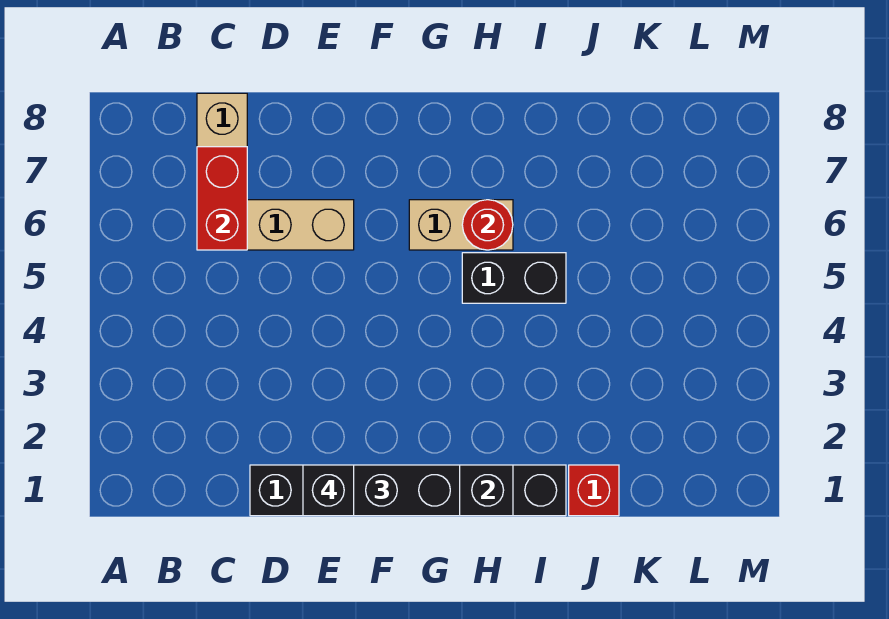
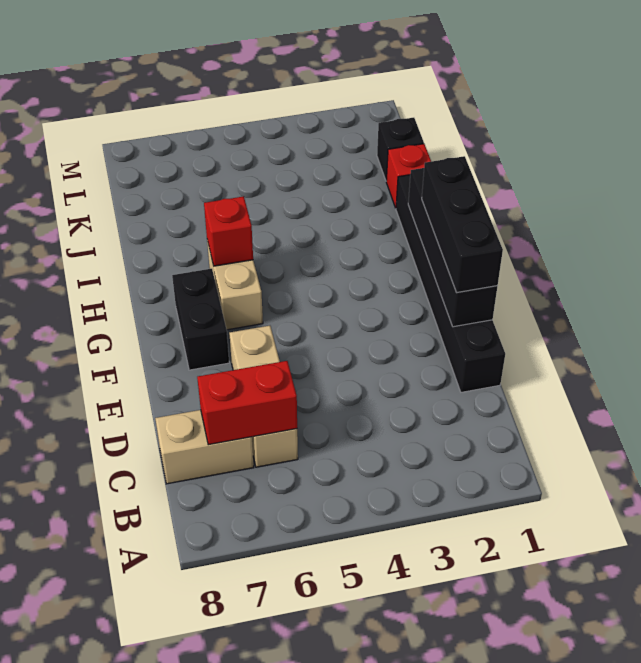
black 1x1 brick [303,465,354,516] -> black 1x1 brick moved to [377,118,424,180]
black 1x2 brick [462,253,566,303] -> black 1x2 brick moved to [172,269,229,370]
red 1x1 round brick [462,200,513,250] -> red 1x1 brick [204,196,253,266]

